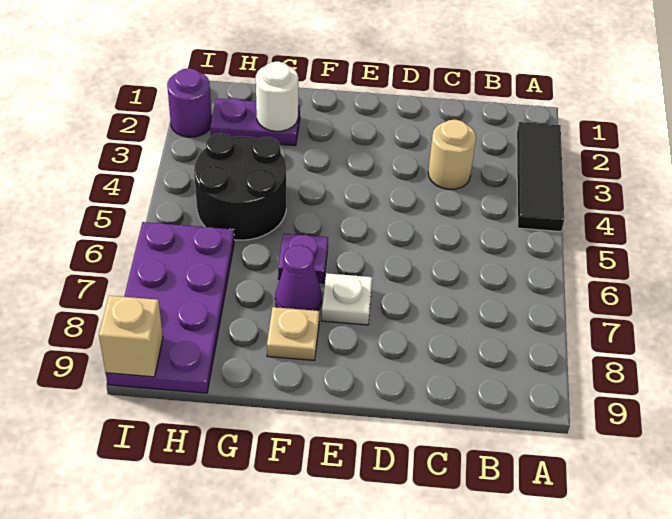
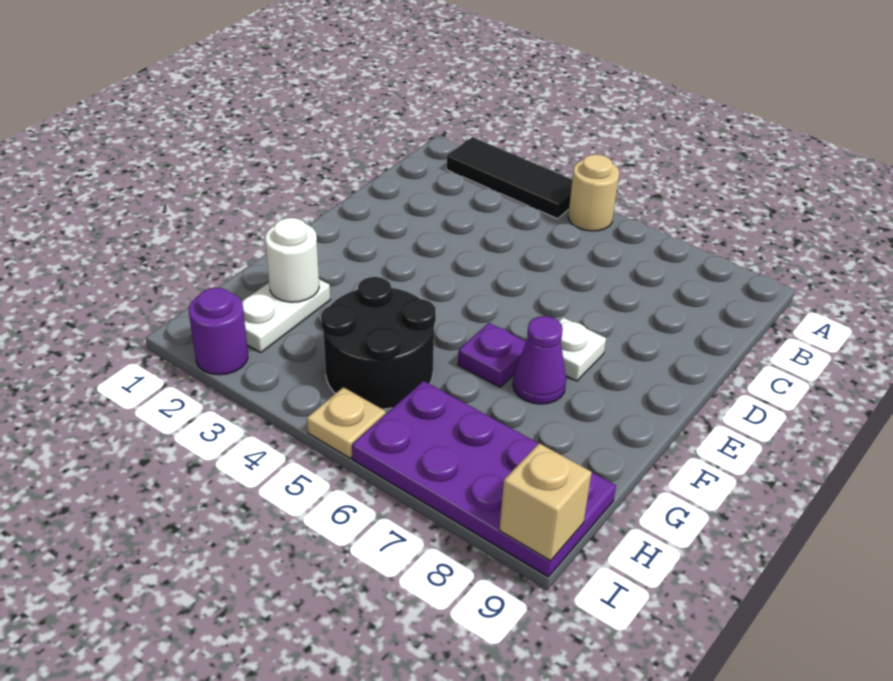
tan 1x1 round brick [428,120,476,189] -> tan 1x1 round brick moved to [568,154,619,231]
tan 1x1 plate [267,307,319,360] -> tan 1x1 plate moved to [307,387,386,458]
purple 1x2 plate [210,98,300,146] -> white 1x2 plate [242,279,330,353]

